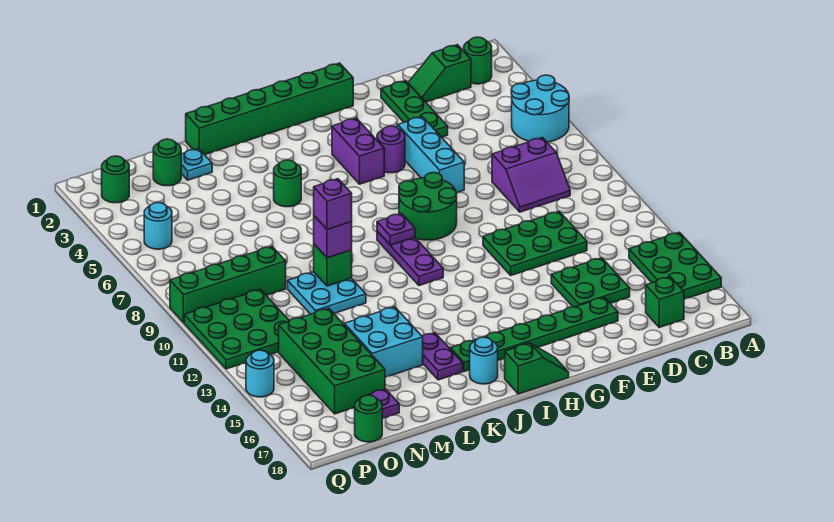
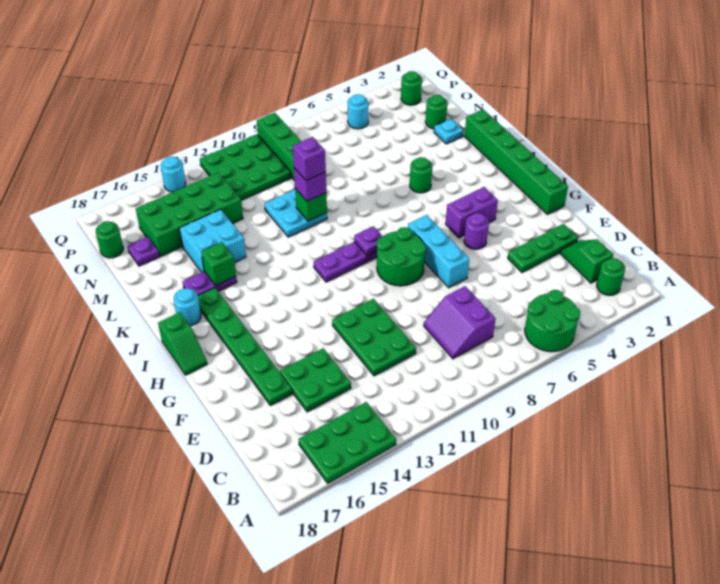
cyan 2x2 round brick [511,75,569,142] -> green 2x2 round brick [525,290,580,352]
green 1x1 brick [646,277,684,327] -> green 1x1 brick moved to [201,242,236,286]
cyan 1x3 brick [398,117,464,193] -> cyan 1x3 brick turned to [408,215,469,288]

